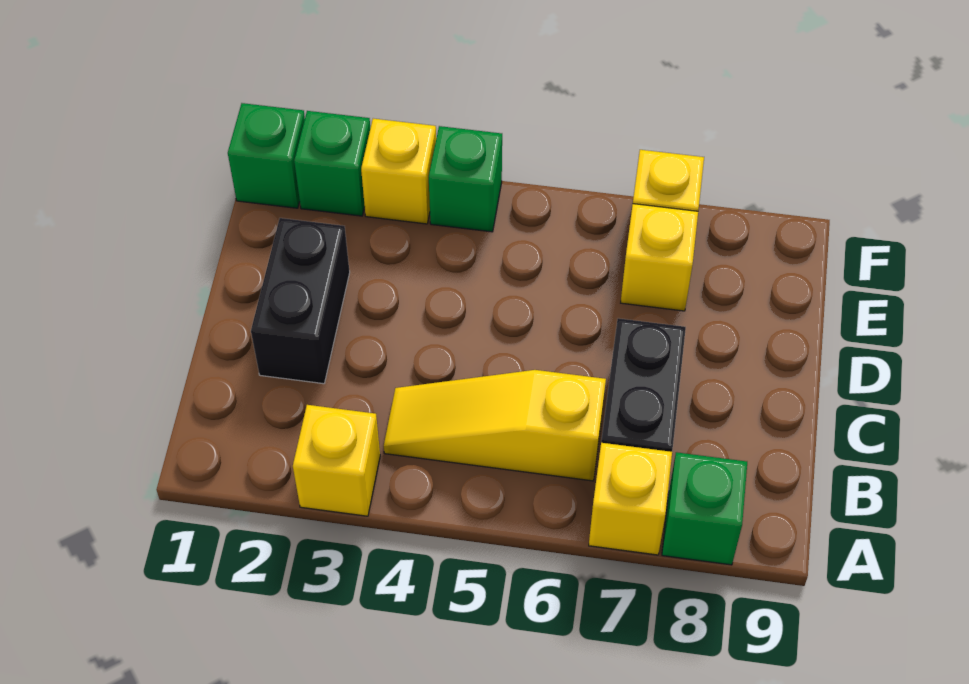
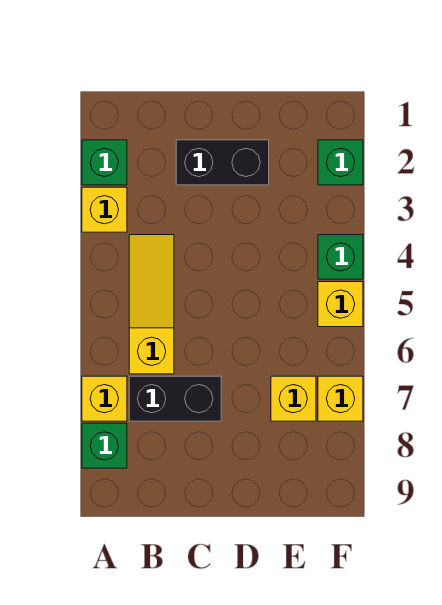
green 1x1 brick [228,103,305,208] -> green 1x1 brick moved to [82,140,127,185]
yellow 1x1 brick [361,118,436,224] -> yellow 1x1 brick moved to [318,282,363,327]

